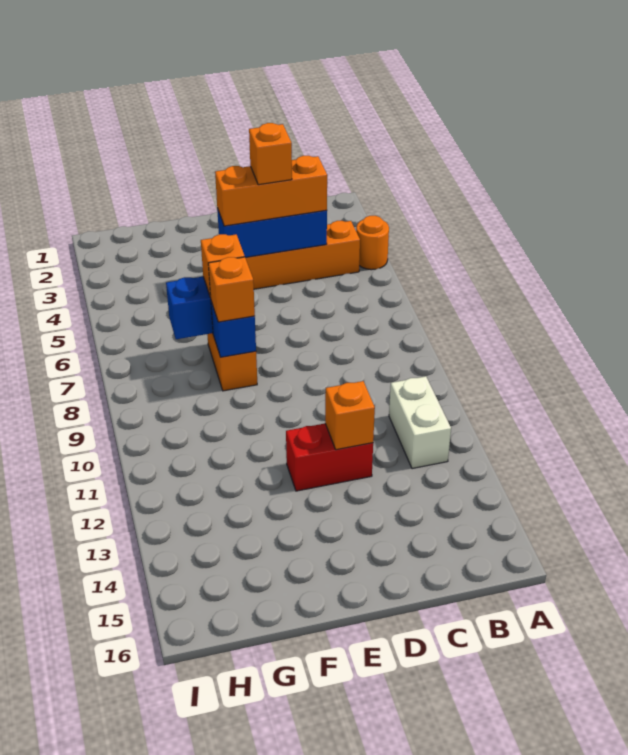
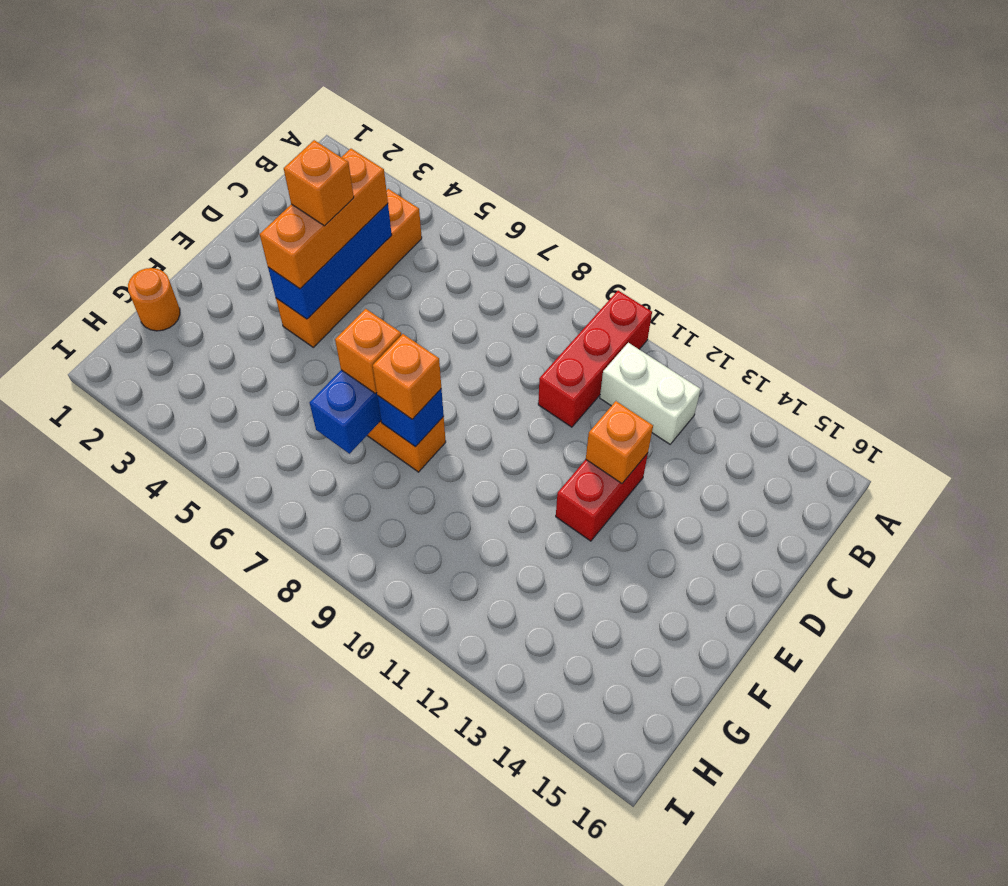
orange 1x1 round brick [356,216,389,270] -> orange 1x1 round brick moved to [128,268,180,331]
none -> red 1x3 brick [538,290,652,427]

